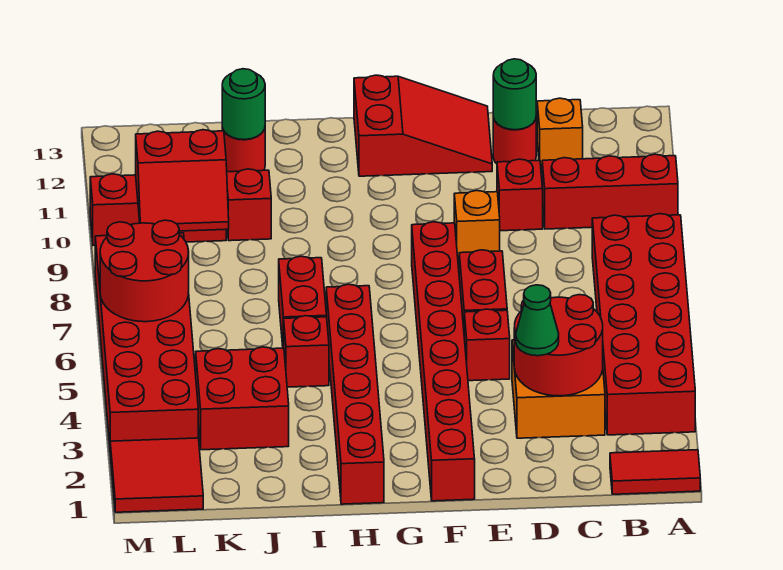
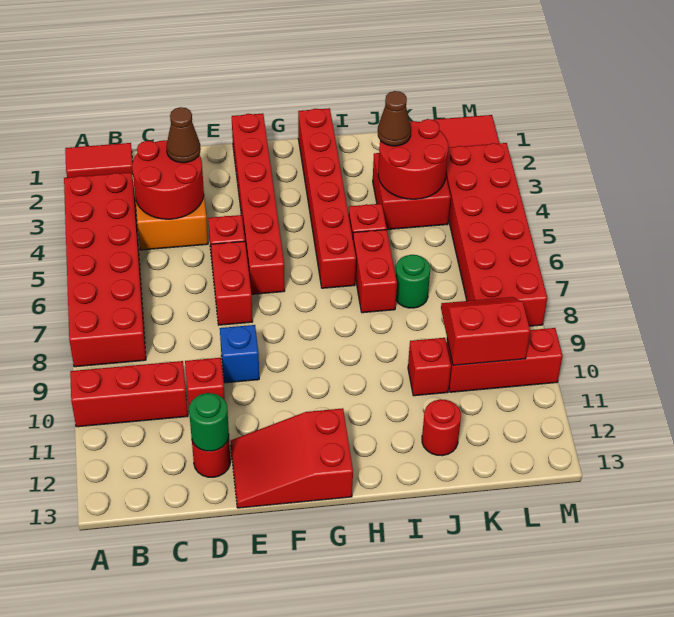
orange 1x1 brick [537,98,583,170] -> none
green 1x1 cone [516,285,559,356] -> brown 1x1 cone [166,107,201,163]
orange 1x1 brick [454,191,500,262] -> blue 1x1 brick [220,325,259,383]
red 1x8 brick [412,222,475,501] -> red 1x6 brick [232,114,285,294]
none -> brown 1x1 cone [378,91,411,146]
green 1x1 round brick [222,69,265,140] -> green 1x1 round brick moved to [396,255,430,308]
red 2x2 round brick [100,220,189,322] -> red 2x2 round brick moved to [378,119,448,199]

